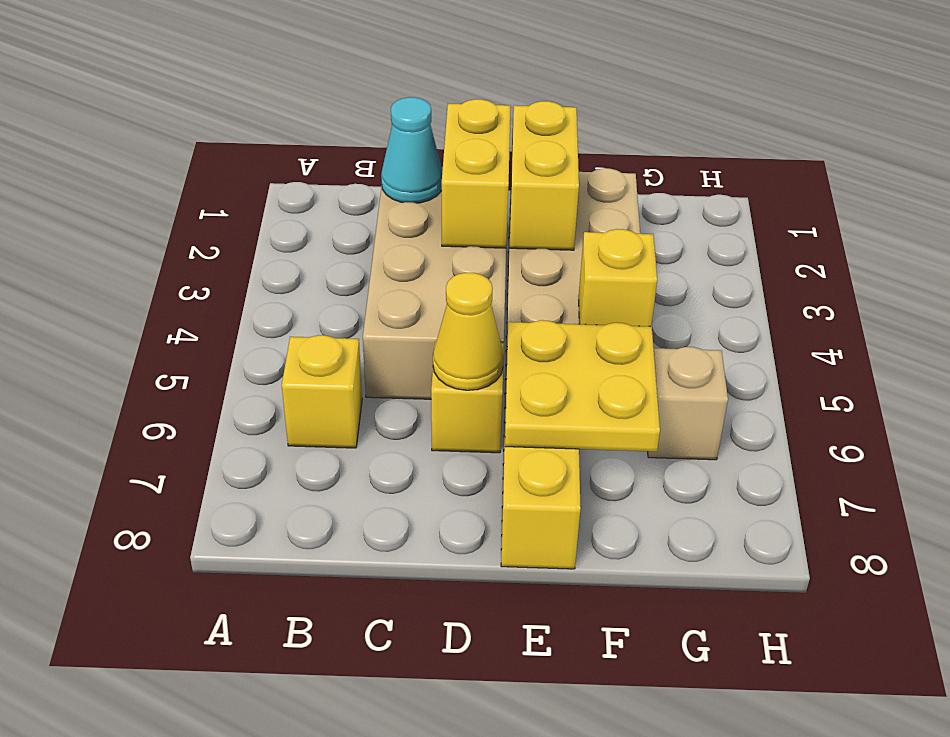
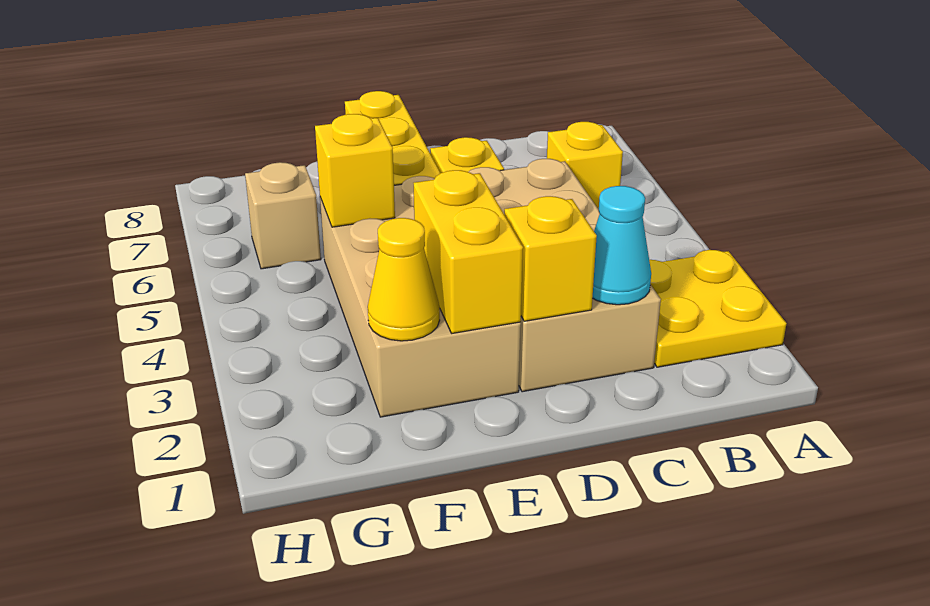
yellow 1x2 brick [442,99,511,248] -> yellow 1x1 brick [504,196,597,321]
yellow 1x1 cone [433,273,504,390] -> yellow 1x1 cone moved to [368,218,440,341]
yellow 2x2 plate [505,320,660,451] -> yellow 2x2 plate moved to [649,250,787,367]

